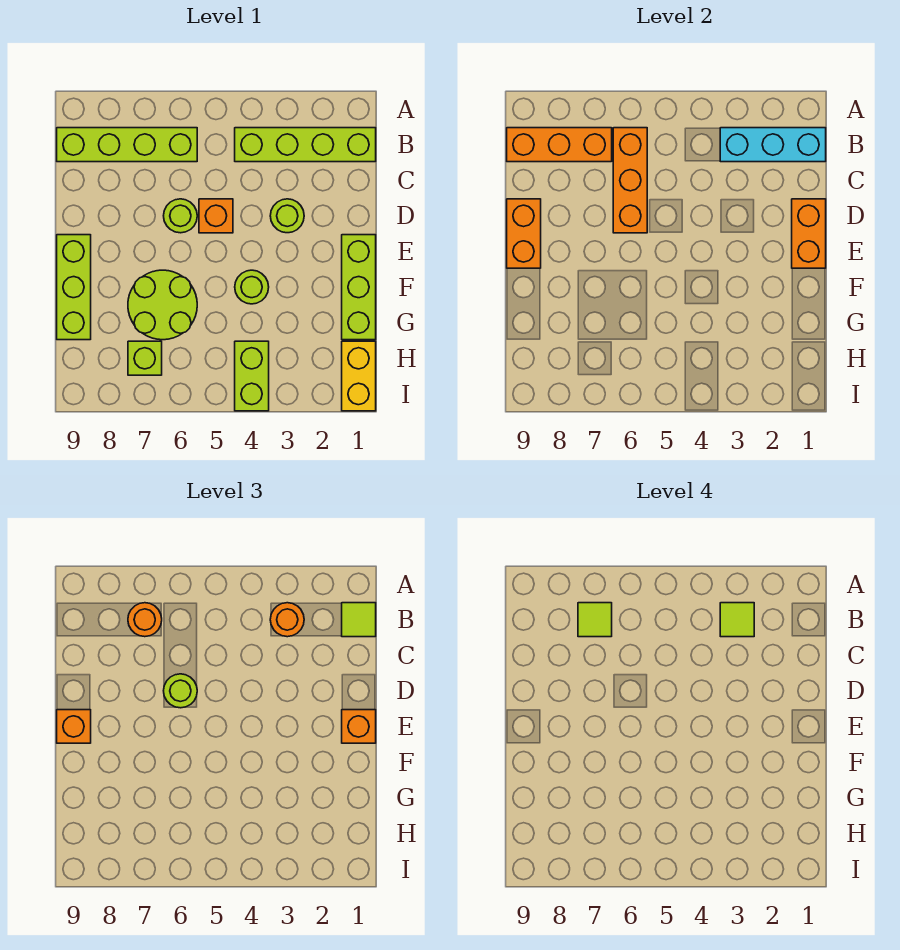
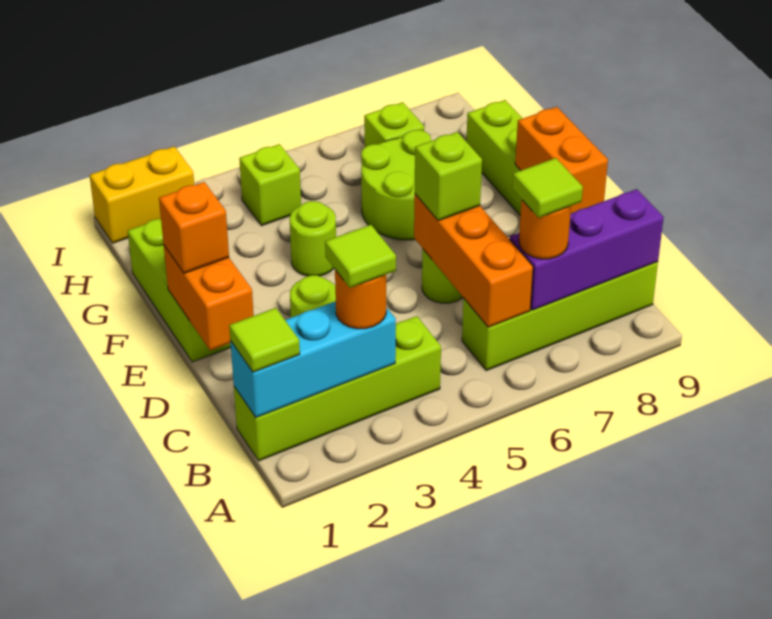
orange 1x3 brick [507,128,612,162] -> purple 1x3 brick [510,189,664,310]
orange 1x1 brick [199,199,233,233] -> none
lime 1x1 round brick [164,674,197,708] -> lime 1x1 brick [415,132,482,221]
orange 1x1 brick [57,710,91,743] -> none
yellow 1x2 brick [342,341,376,411] -> yellow 1x2 brick turned to [90,146,194,243]
lime 1x2 brick [235,341,269,411] -> lime 1x1 brick [239,144,301,226]

